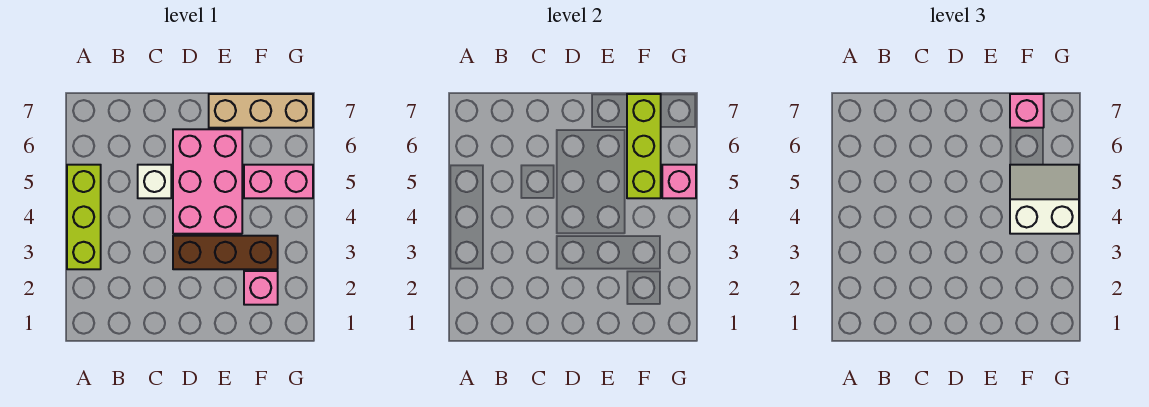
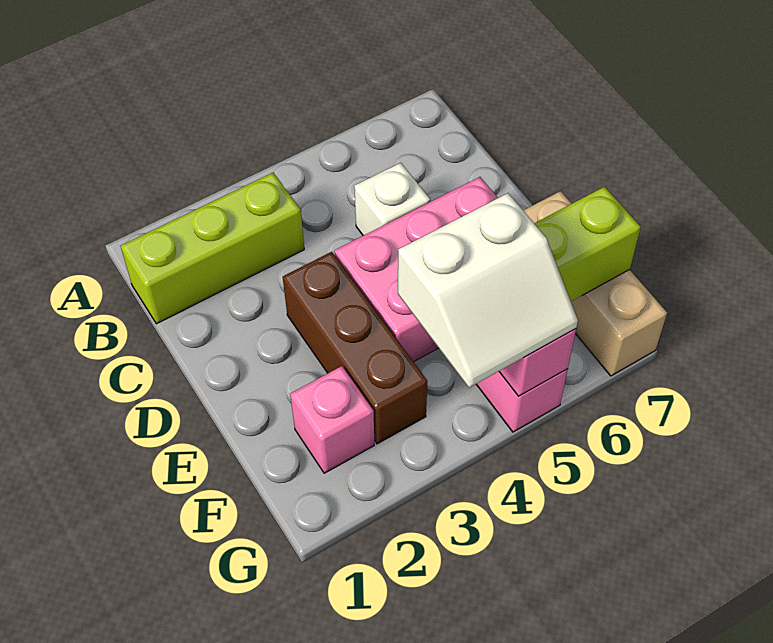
lime 1x3 brick [67,165,101,269] -> lime 1x3 brick moved to [121,173,304,324]
white 2x2 slope [1010,165,1079,234] -> white 2x2 slope turned to [398,193,578,388]
pink 1x1 brick [1010,94,1044,128] -> none

